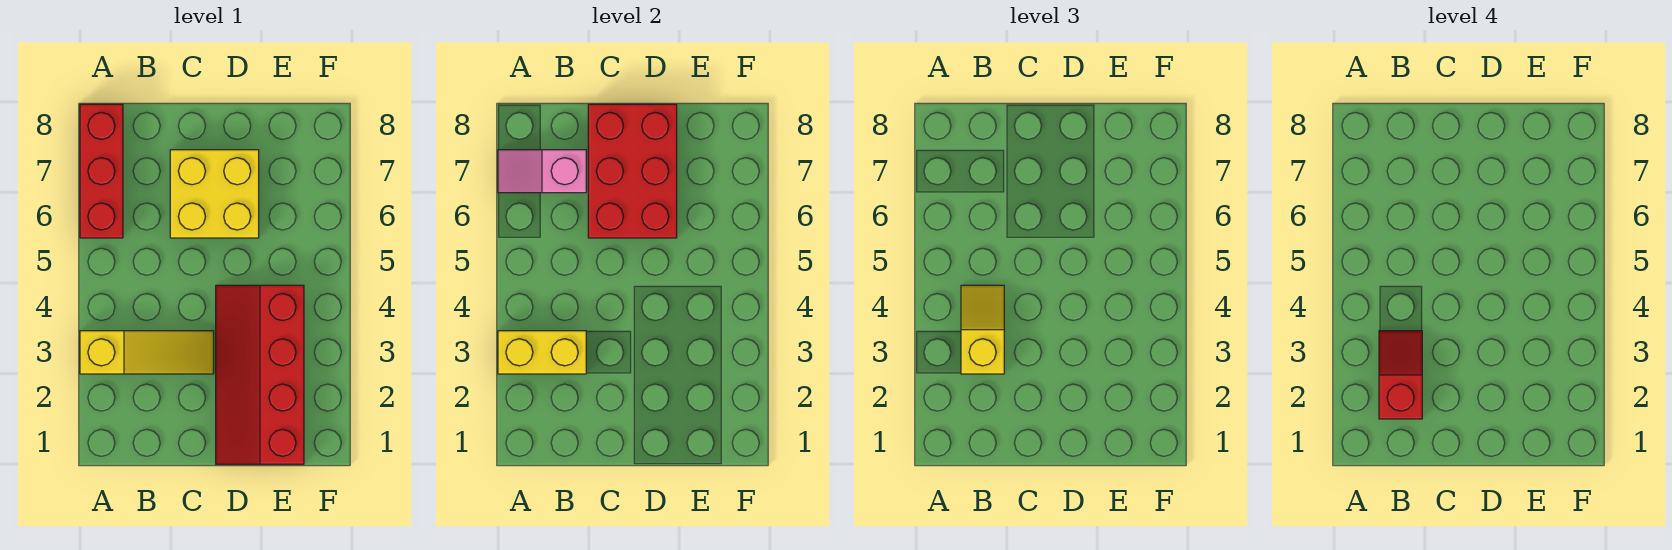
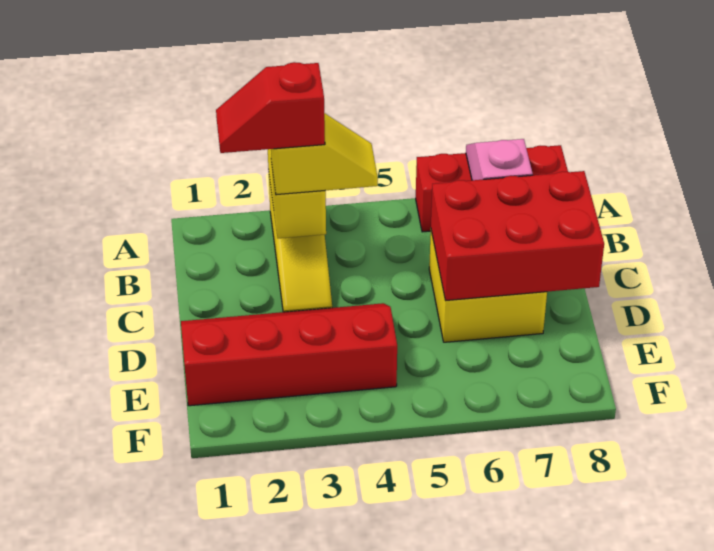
red 1x2 slope [1379,331,1422,419] -> red 1x2 slope turned to [216,62,325,153]

